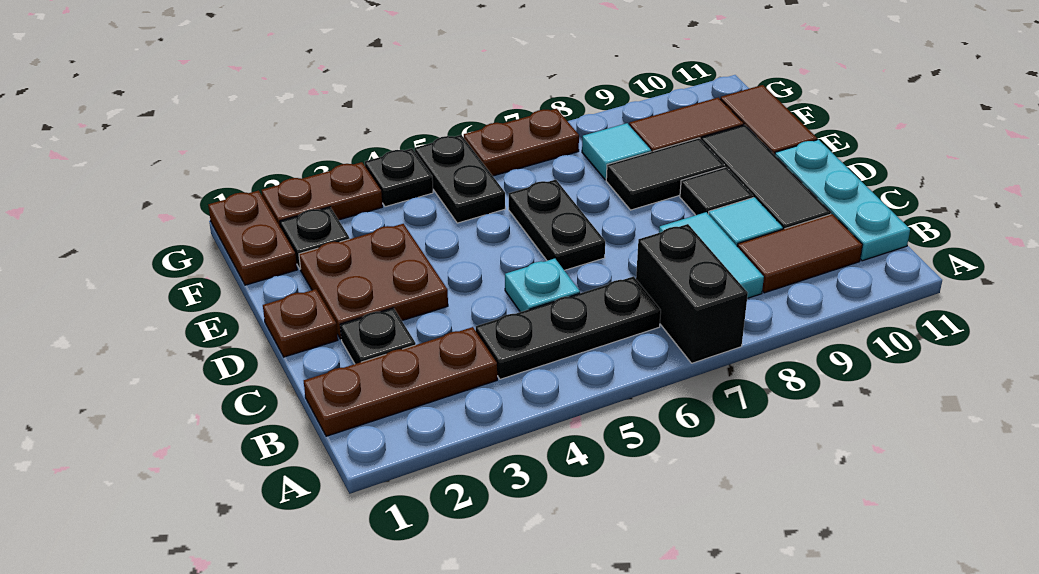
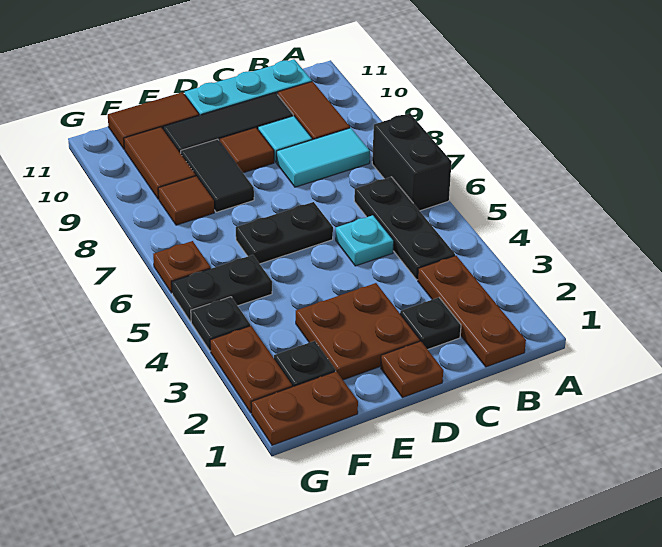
black 1x2 brick [636,224,748,363] -> black 1x2 brick turned to [372,113,452,211]
black 1x1 tile [680,167,753,215] -> brown 1x1 tile [220,128,274,173]
cyan 1x1 tile [582,123,651,180] -> brown 1x1 tile [158,176,214,225]
brown 1x2 plate [464,109,579,176] -> brown 1x1 plate [153,241,211,293]

